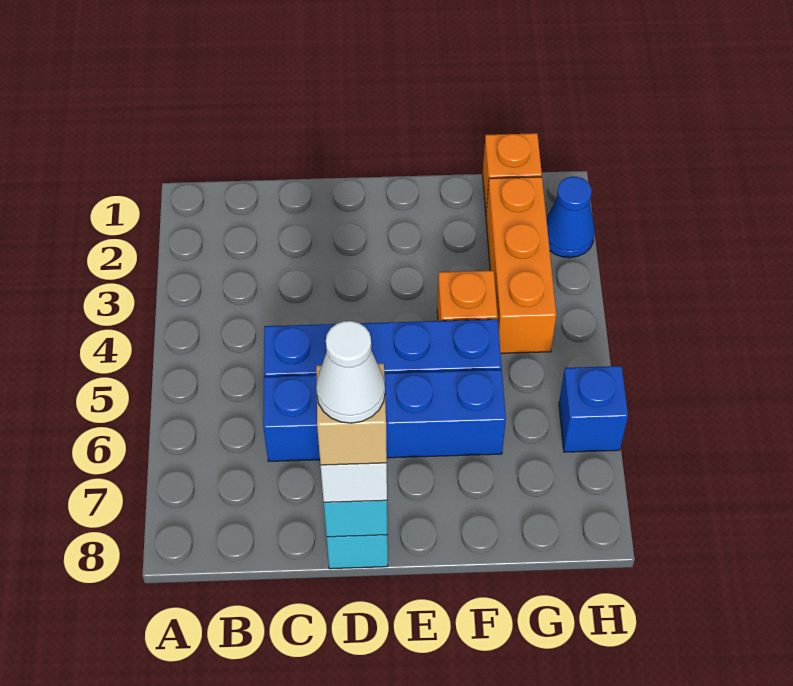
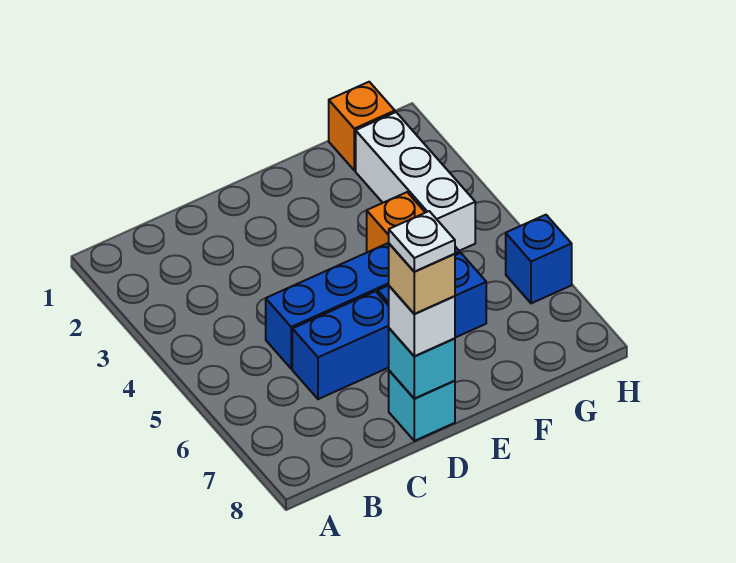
white 1x1 cone [316,321,385,423] -> white 1x1 plate [389,211,455,272]
orange 1x3 brick [486,177,556,353] -> white 1x3 brick [356,112,475,251]
blue 1x1 cone [546,177,595,258] -> none

